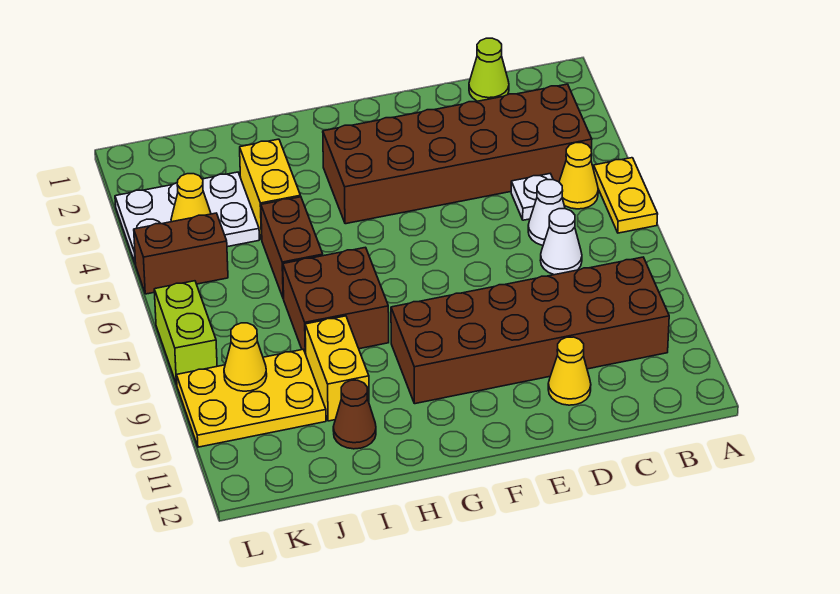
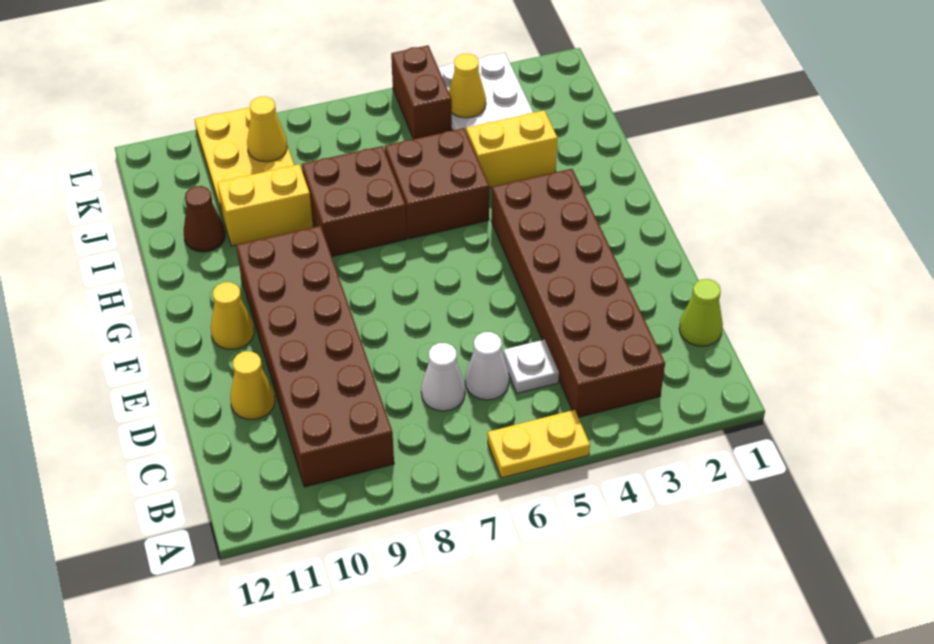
yellow 1x1 cone [559,143,598,209] -> yellow 1x1 cone moved to [211,282,254,349]
brown 1x2 brick [261,197,323,299] -> brown 2x2 brick [385,128,489,239]
lime 1x2 brick [154,281,217,385] -> none

